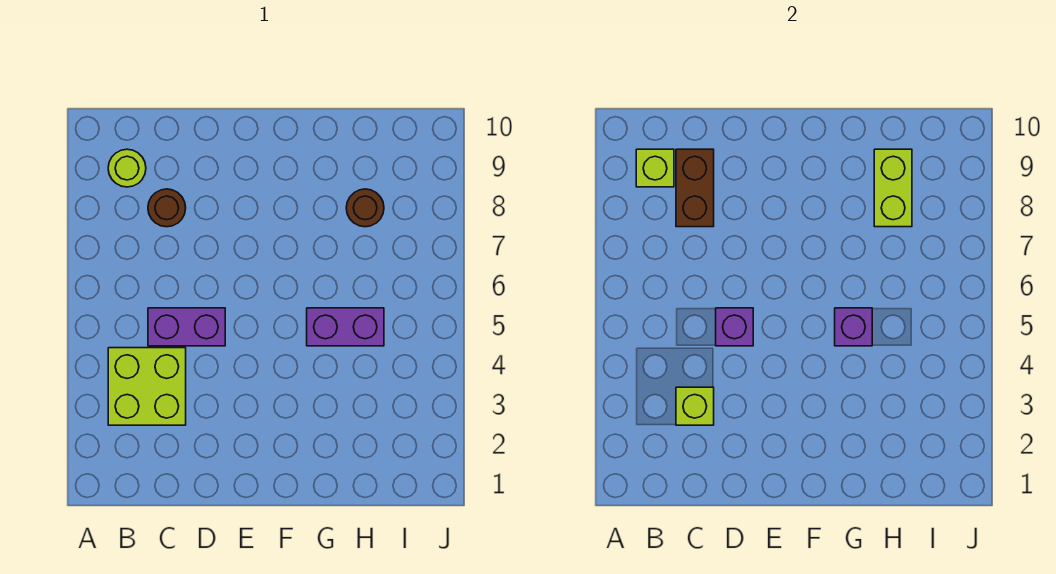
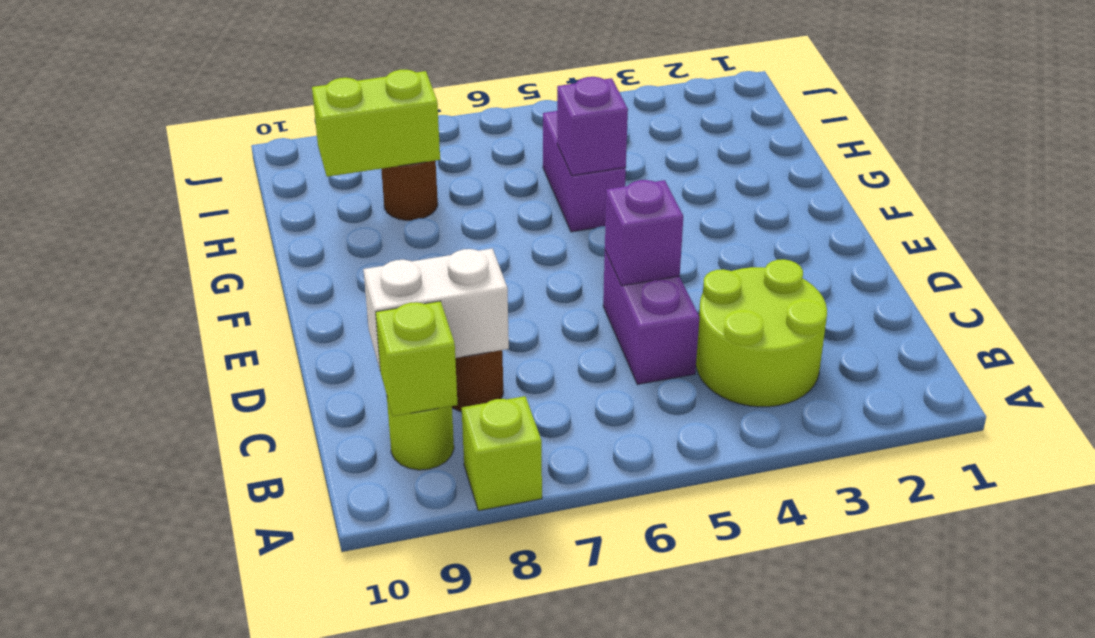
lime 2x2 brick [108,348,186,425] -> lime 2x2 round brick [696,259,827,407]
lime 1x1 brick [676,387,714,425] -> lime 1x1 brick moved to [462,396,542,511]
brown 1x2 brick [676,149,714,227] -> white 1x2 brick [363,249,509,369]

